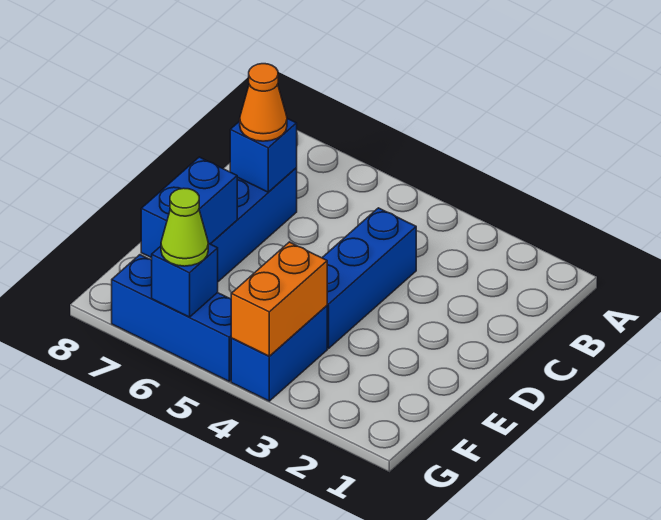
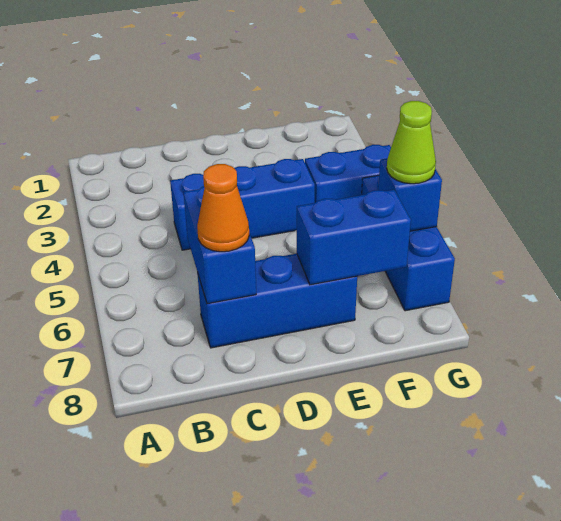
blue 1x1 brick [230,119,297,192] -> blue 1x2 brick [184,186,256,304]
orange 1x2 brick [231,242,327,356] -> none

